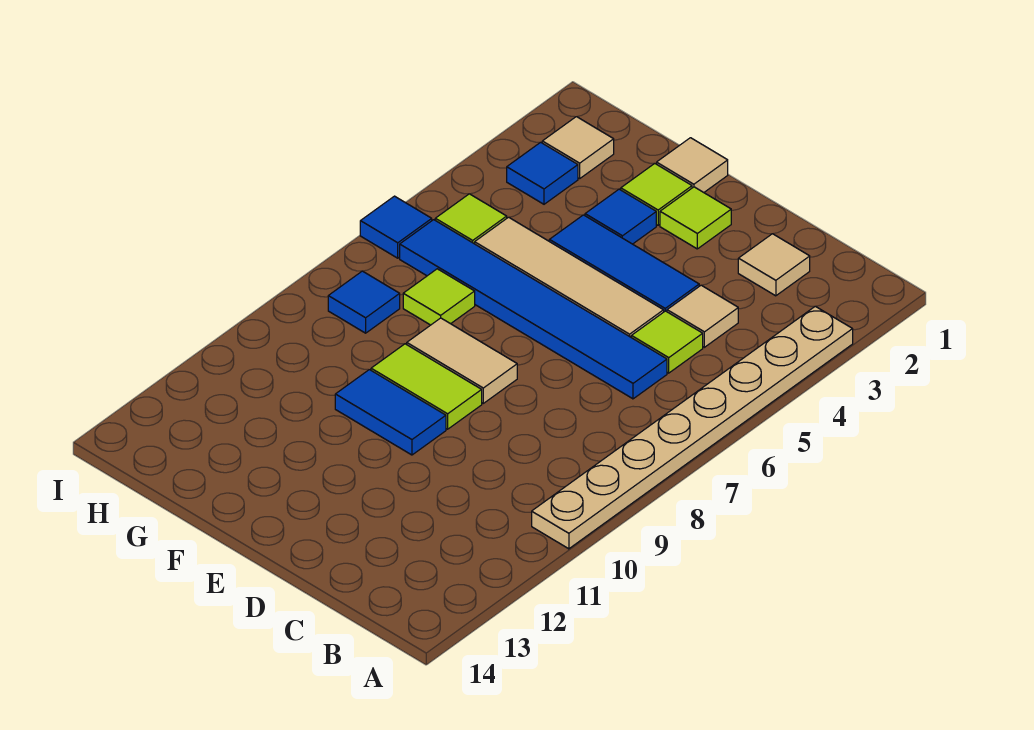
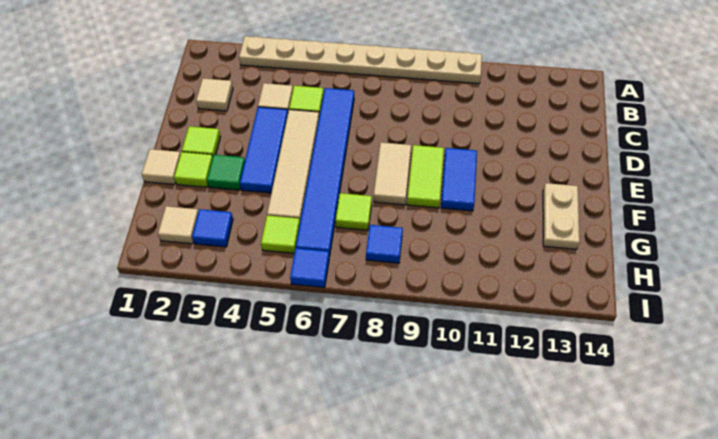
blue 1x1 tile [585,189,656,244] -> green 1x1 tile [207,155,245,190]
none -> tan 1x2 plate [543,183,580,249]

